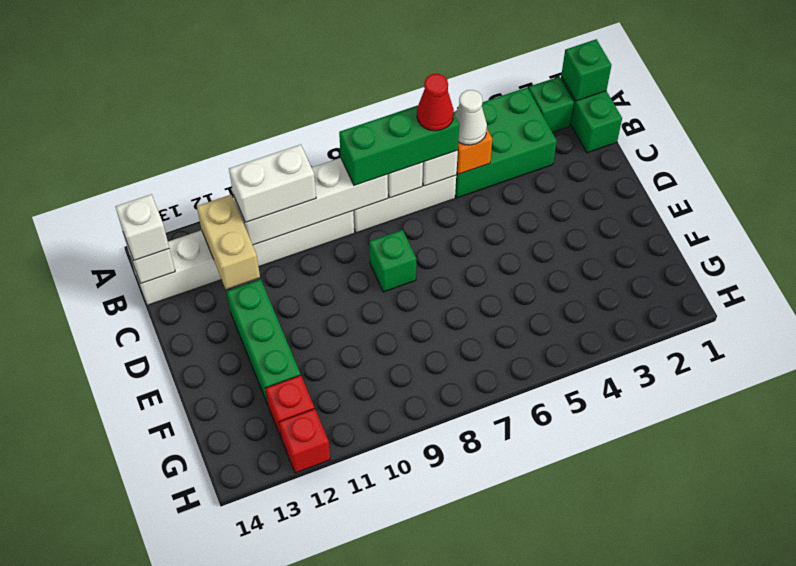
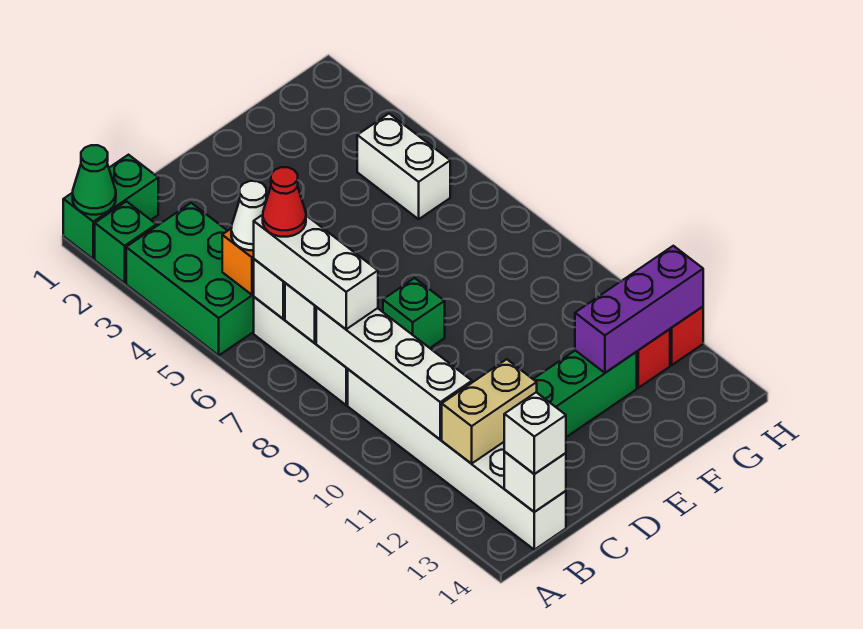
green 1x1 brick [561,39,611,101] -> green 1x1 cone [73,145,116,215]
green 1x3 brick [339,105,459,185] -> white 1x3 brick [254,215,378,329]
white 1x2 brick [229,145,316,222] -> white 1x2 brick moved to [357,114,450,219]
none -> purple 1x3 brick [575,246,703,373]

